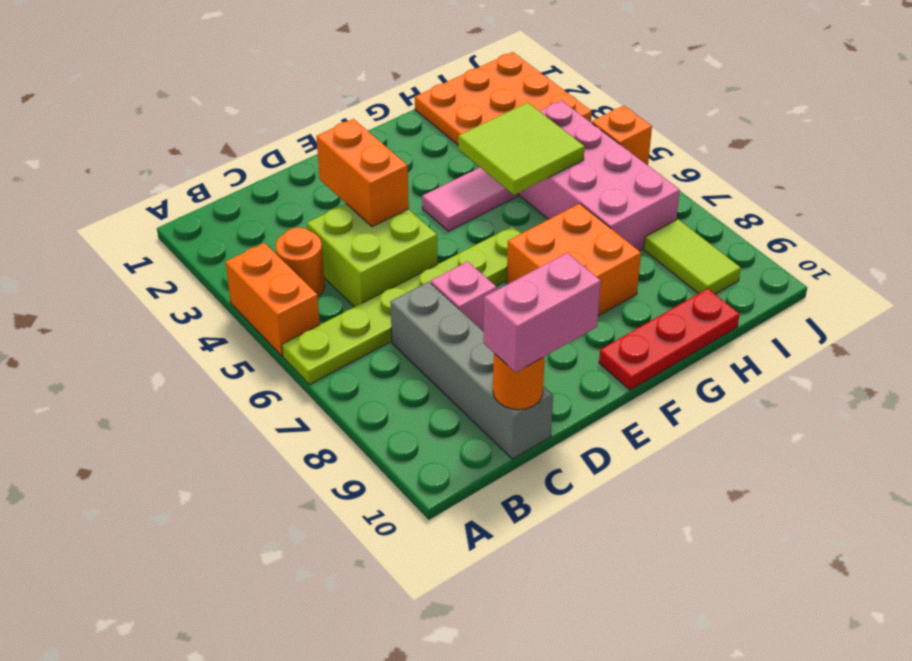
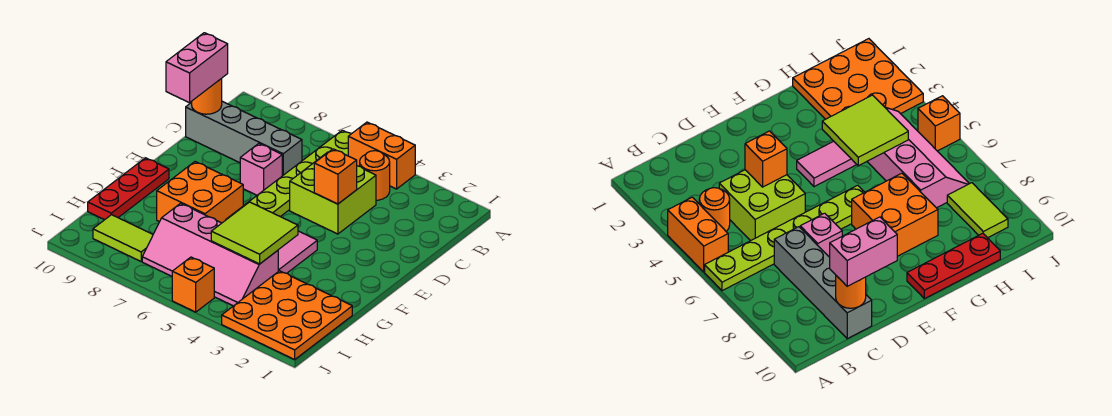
orange 1x2 brick [316,119,409,227] -> orange 1x1 brick [314,149,357,204]
pink 2x4 brick [518,100,680,251] -> pink 2x4 slope [142,203,278,306]

